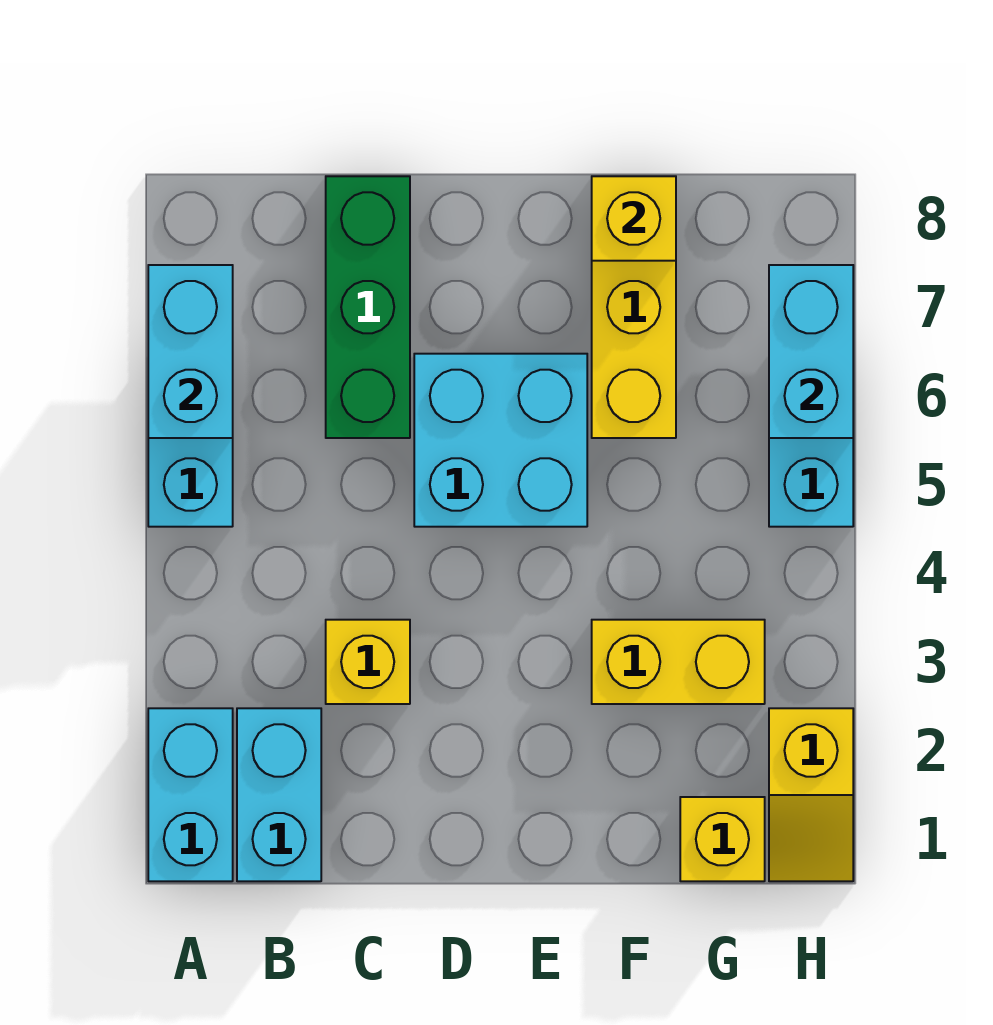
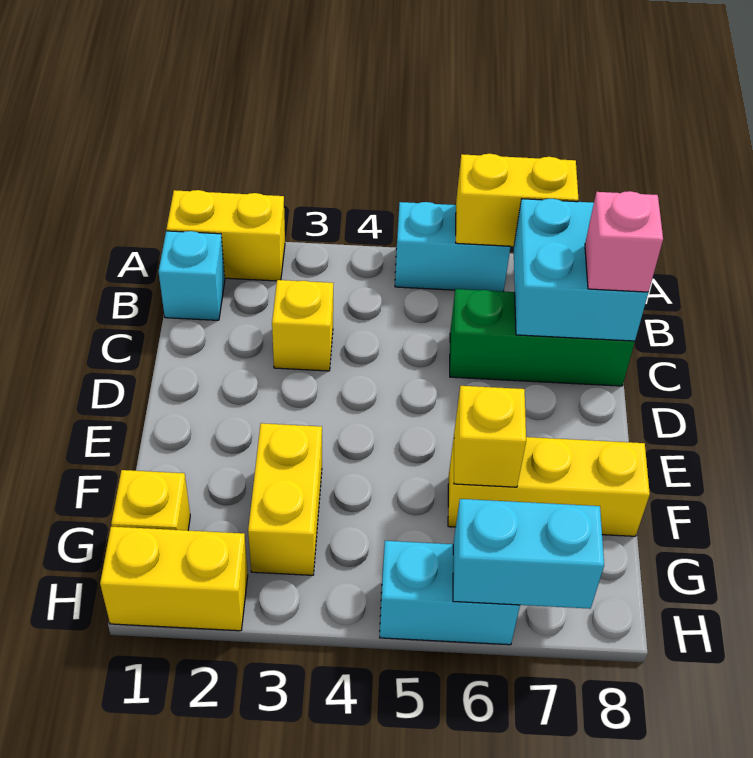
cyan 1x2 brick [148,708,233,881] -> yellow 1x2 brick [167,190,285,281]
cyan 1x2 brick [148,265,233,438] -> yellow 1x2 brick [456,154,579,247]
cyan 1x2 brick [237,708,321,881] -> cyan 1x1 brick [159,231,225,320]
none -> pink 1x1 brick [585,191,663,292]
cyan 2x2 brick [414,354,587,527] -> cyan 2x2 brick moved to [514,199,648,341]
yellow 1x1 brick [592,176,676,261] -> yellow 1x1 brick moved to [454,386,526,487]
yellow 1x2 slope [769,708,853,881] -> yellow 1x2 brick [100,527,248,631]

